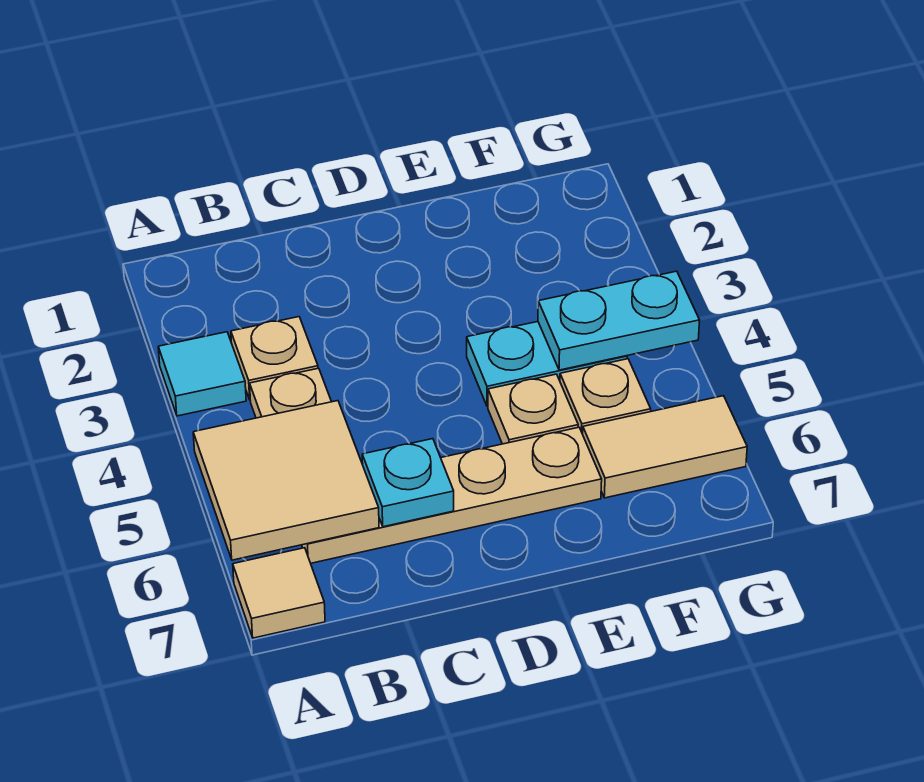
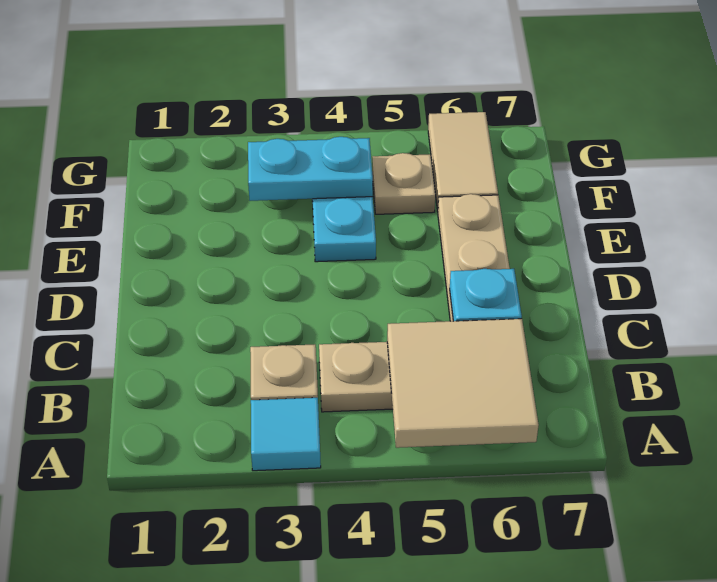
tan 1x1 tile [233,548,325,638] -> none
tan 1x1 plate [488,374,578,444] -> none
cyan 1x2 plate [538,271,700,370] -> cyan 1x2 plate turned to [248,137,373,201]

